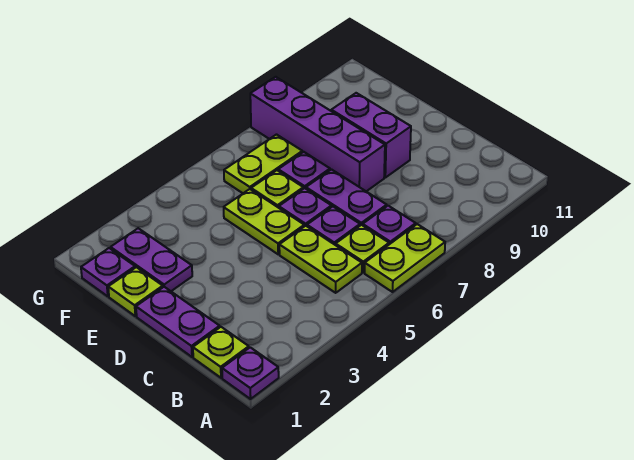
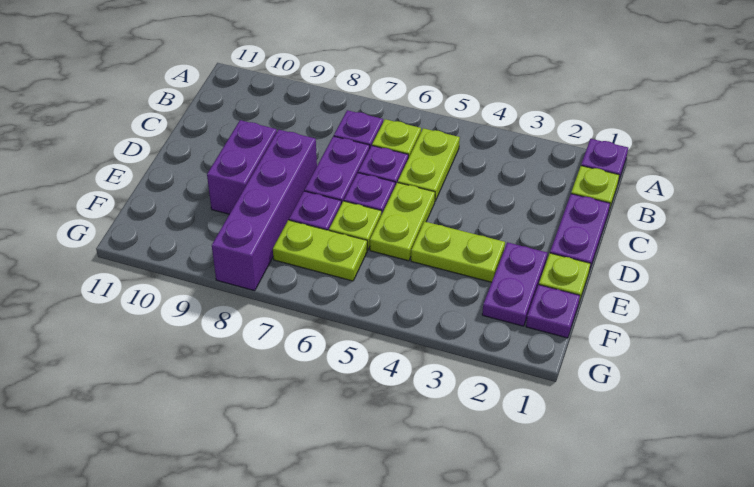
lime 1x2 plate [365,224,445,292] -> lime 1x2 plate moved to [411,221,505,282]

